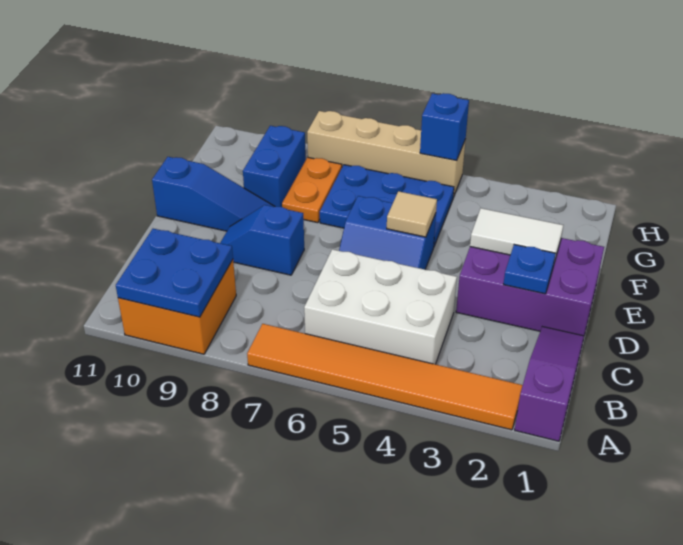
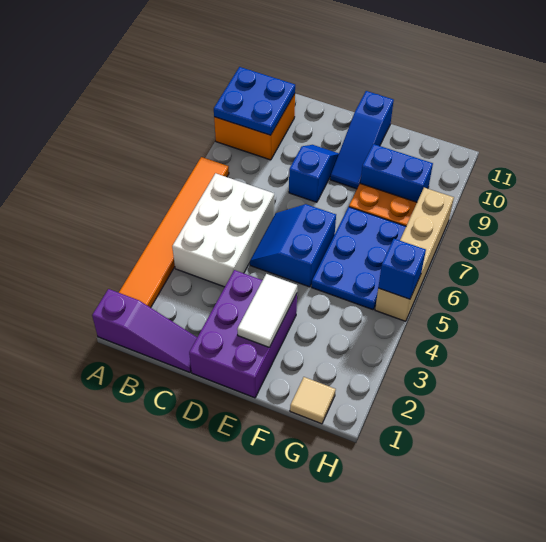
blue 1x1 plate [504,245,556,294] -> none
tan 1x1 tile [387,191,437,237] -> tan 1x1 tile moved to [290,377,336,424]

